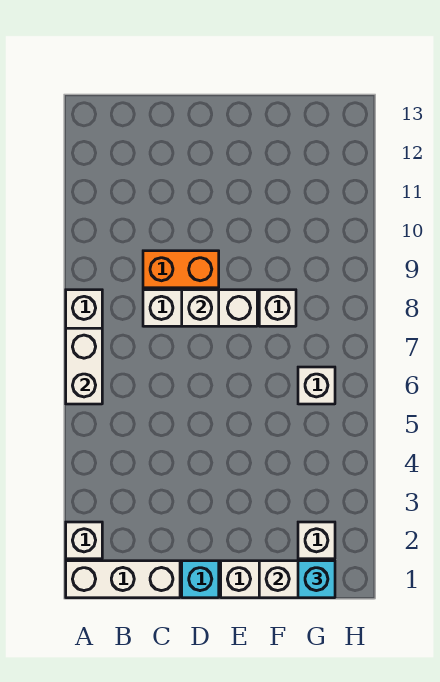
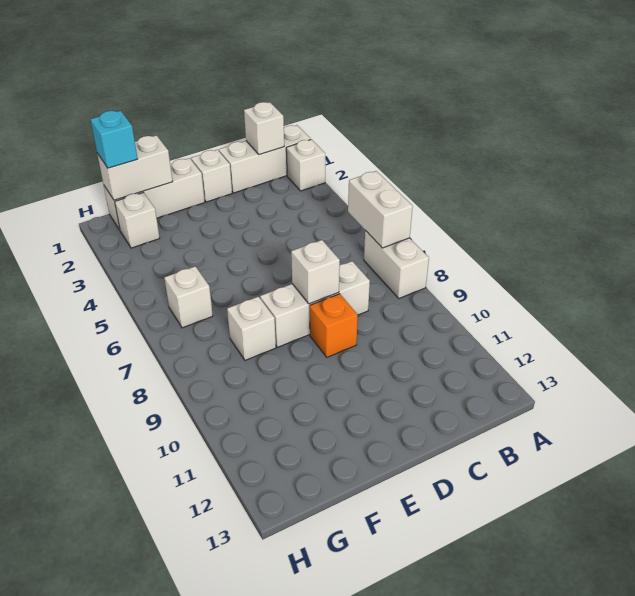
none -> white 1x1 brick [244,102,284,155]
orange 1x2 brick [143,251,219,288] -> orange 1x1 brick [310,294,358,357]
cyan 1x1 brick [182,561,219,598] -> white 1x1 brick [191,150,232,202]

